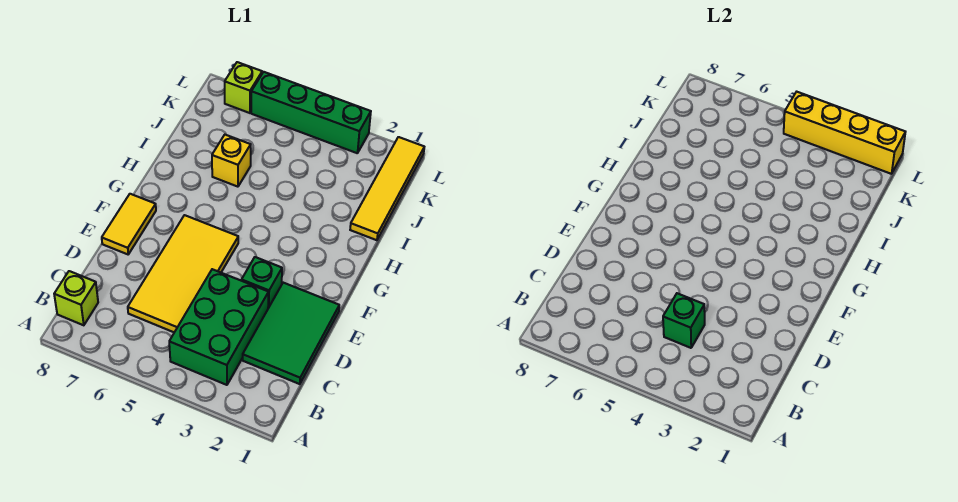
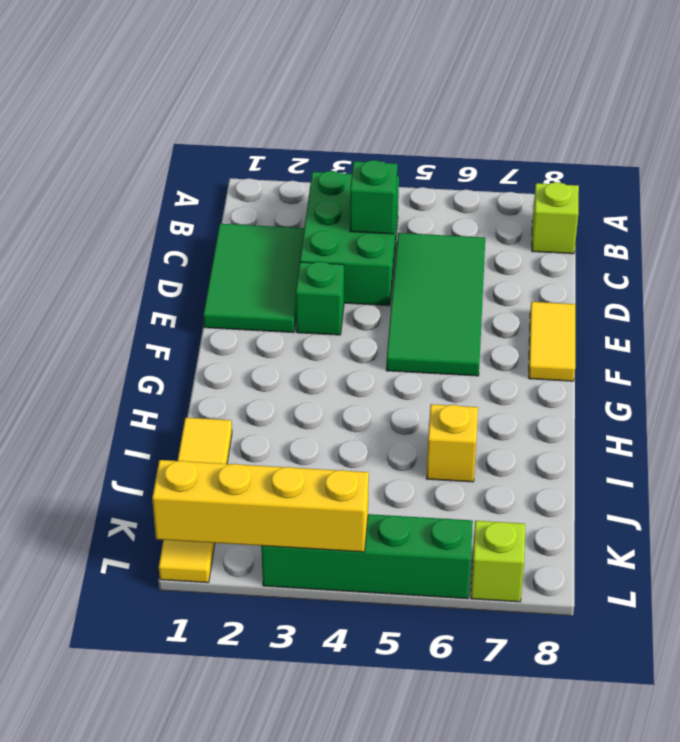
yellow 2x4 tile [128,215,238,332] -> green 2x4 tile [386,233,485,376]

